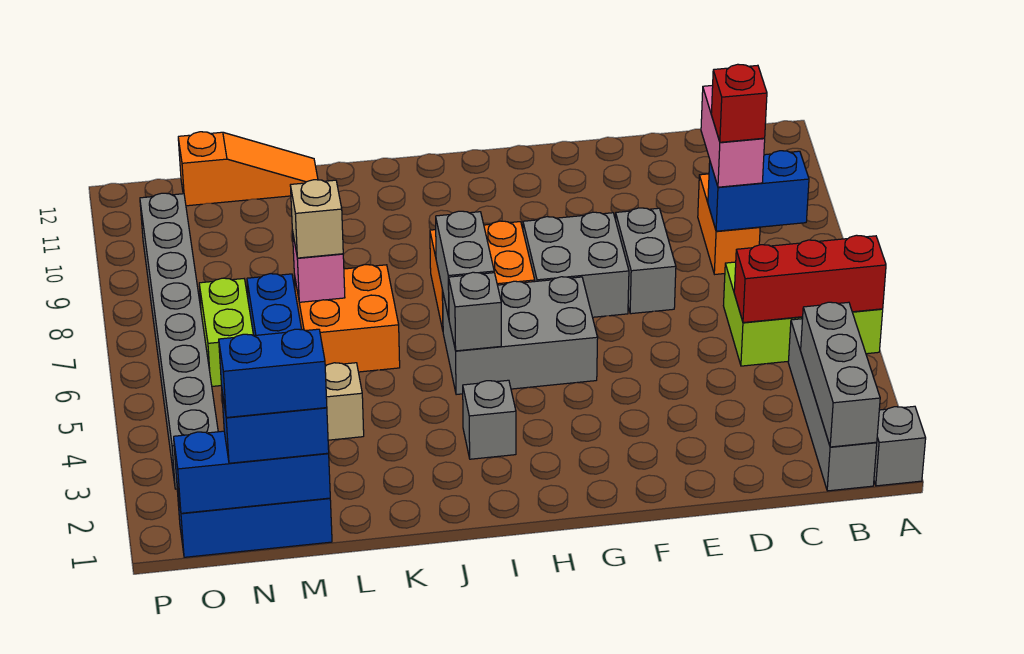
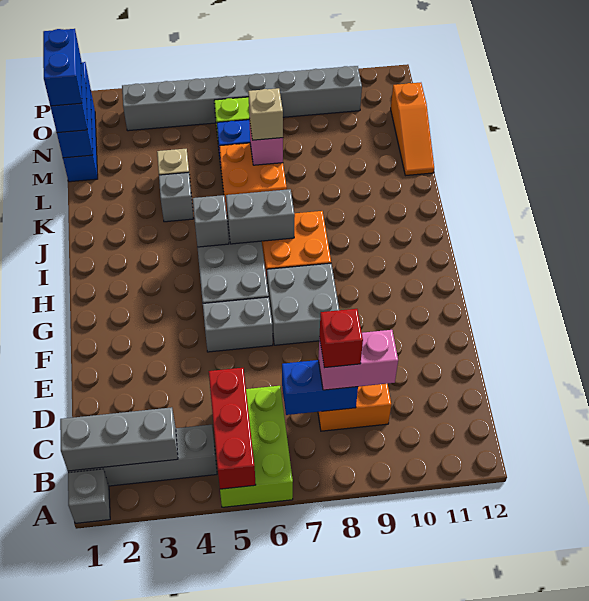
blue 1x2 brick [708,151,809,231] -> blue 1x2 brick turned to [282,360,358,415]
grey 1x2 brick [616,208,676,314] -> grey 1x2 brick moved to [203,297,273,352]
grey 1x1 brick [463,380,516,459] -> grey 1x1 brick moved to [159,172,194,222]

